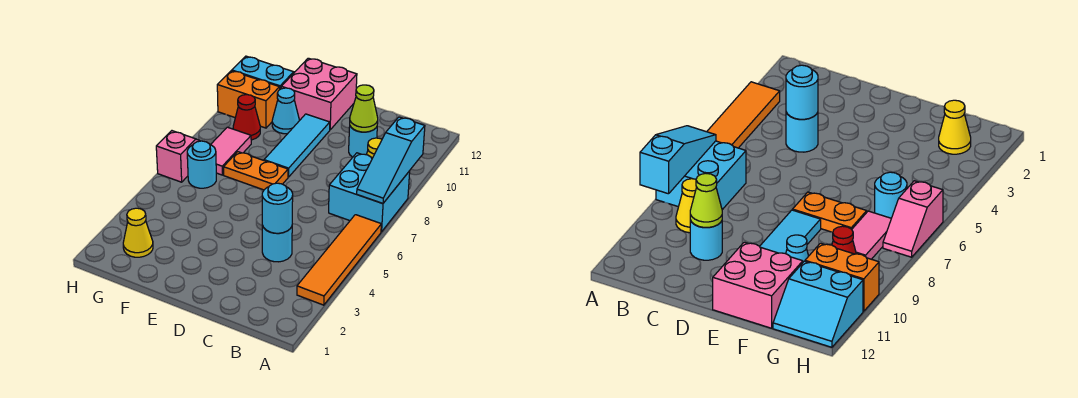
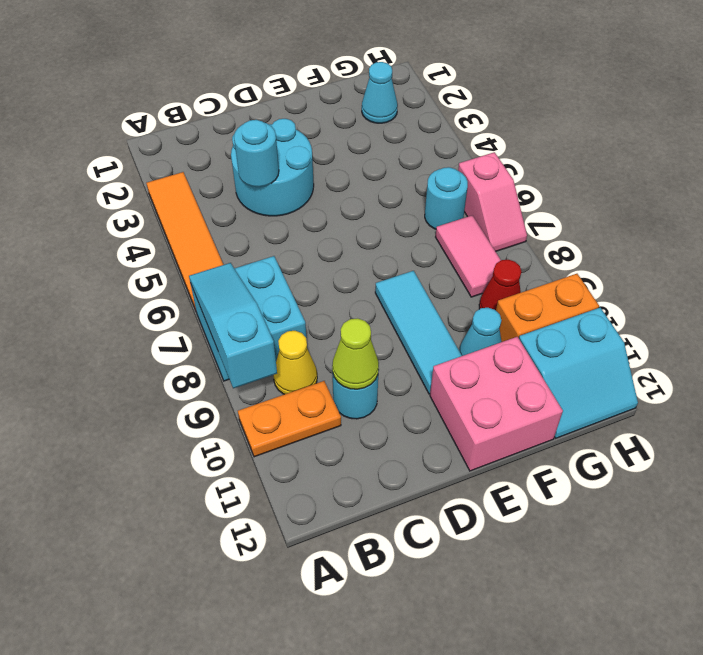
cyan 1x1 round brick [262,225,292,262] -> cyan 2x2 round brick [231,119,314,216]
orange 1x2 plate [224,152,288,190] -> orange 1x2 plate moved to [238,381,341,457]
yellow 1x1 cone [123,208,153,257] -> cyan 1x1 cone [362,62,398,123]

